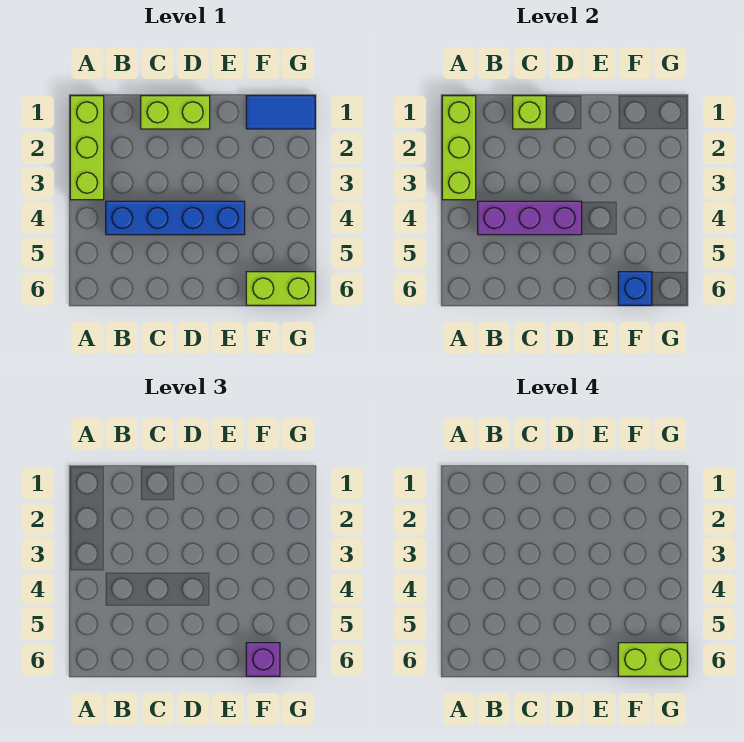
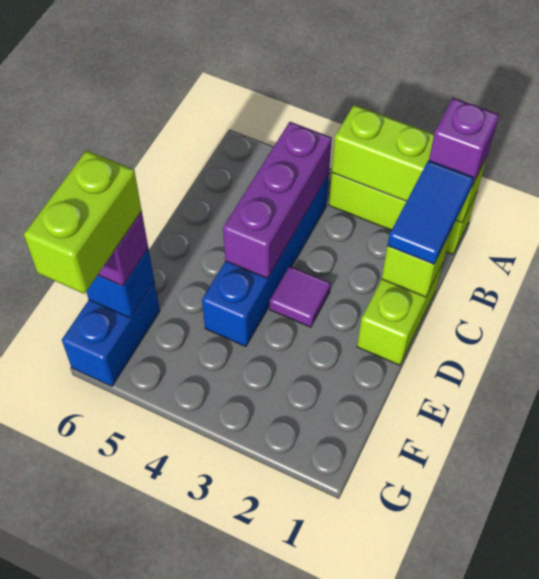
none -> purple 1x1 brick [429,98,499,186]
none -> purple 1x1 tile [270,266,331,327]
blue 1x2 tile [246,96,315,129] -> blue 1x2 tile moved to [387,160,474,264]
lime 1x2 brick [246,272,315,305] -> blue 1x2 brick [62,282,160,386]

